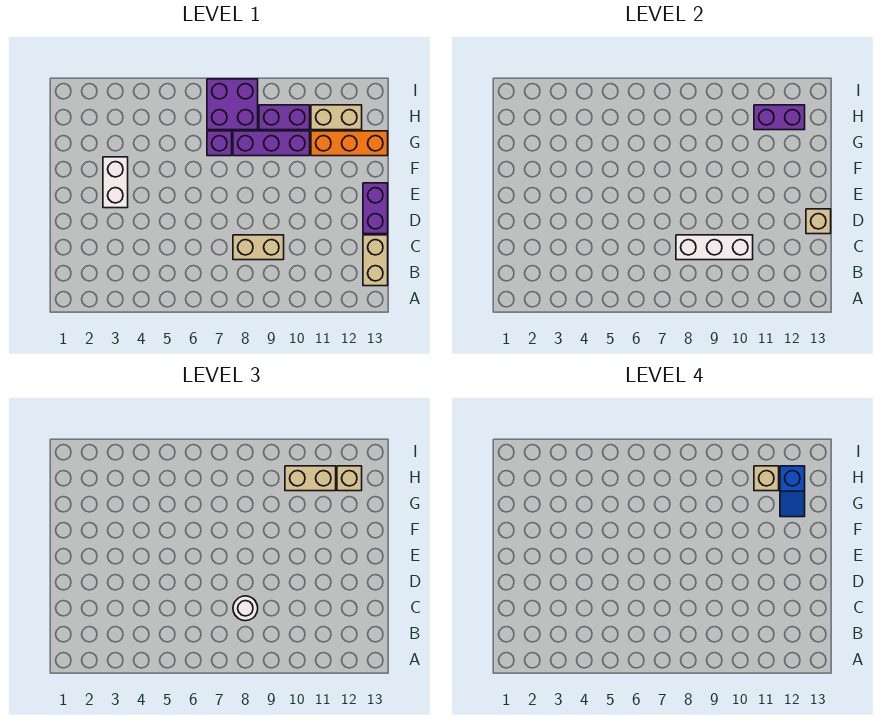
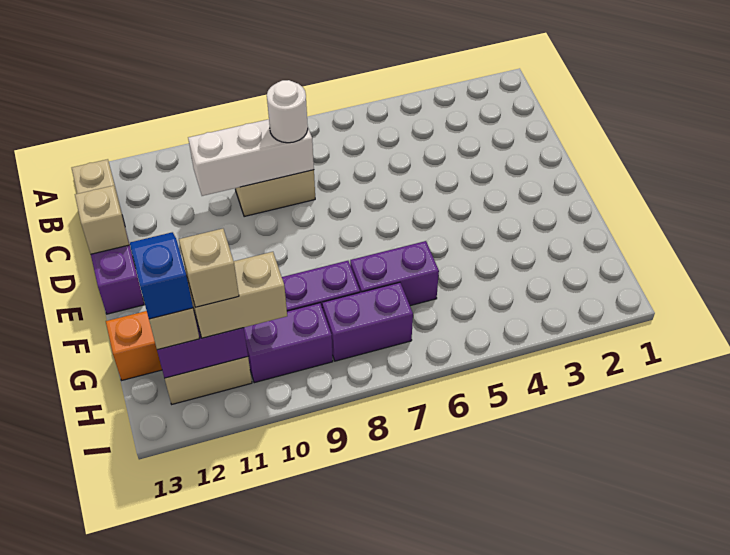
white 1x2 brick [103,157,128,208] -> none
purple 1x1 brick [207,131,232,156] -> purple 1x2 brick [350,241,439,306]
purple 2x2 brick [207,79,258,130] -> purple 1x2 brick [322,282,413,361]

